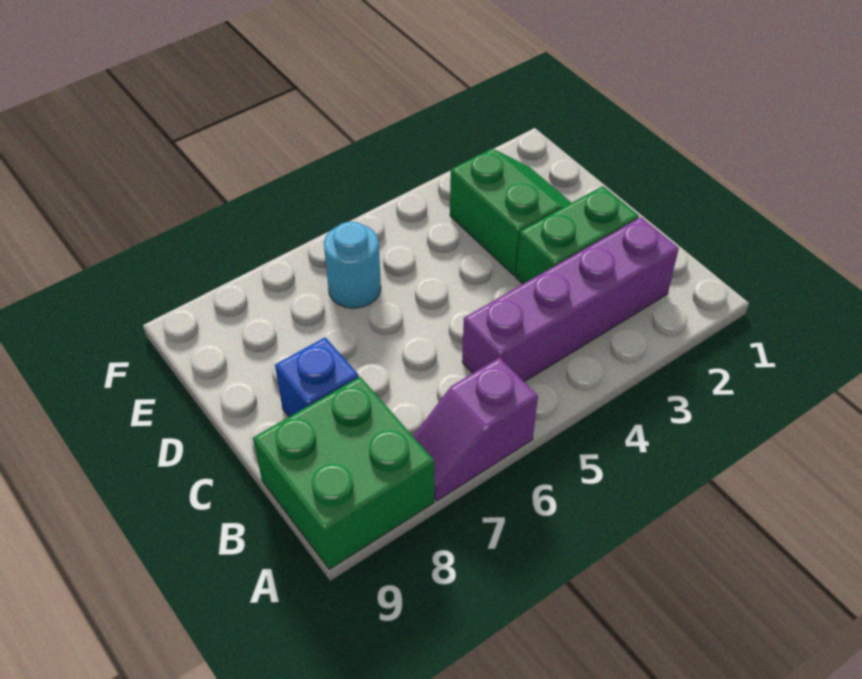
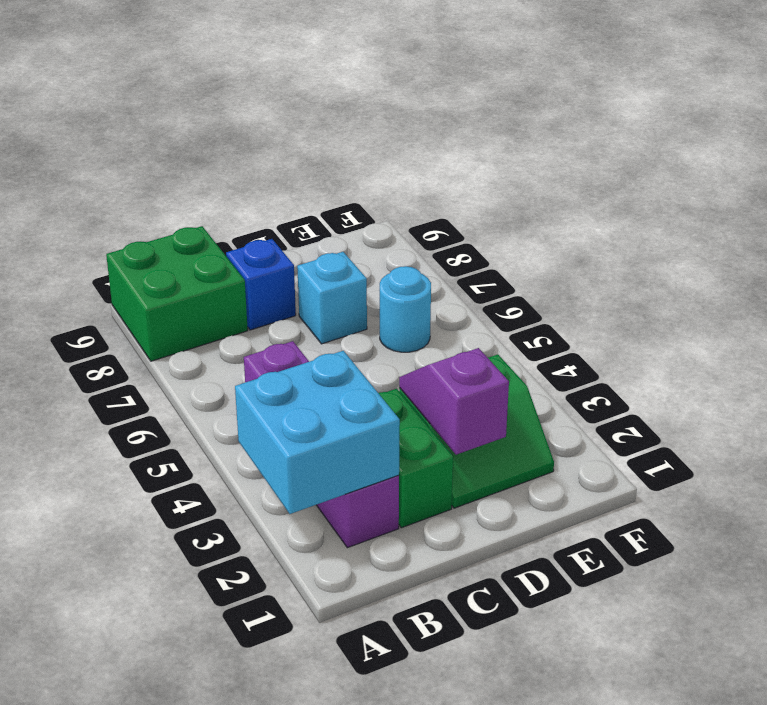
none -> cyan 2x2 brick [235,351,400,514]
purple 1x2 slope [413,358,538,501] -> purple 1x2 slope moved to [399,348,509,455]
none -> cyan 1x1 brick [297,252,367,344]

